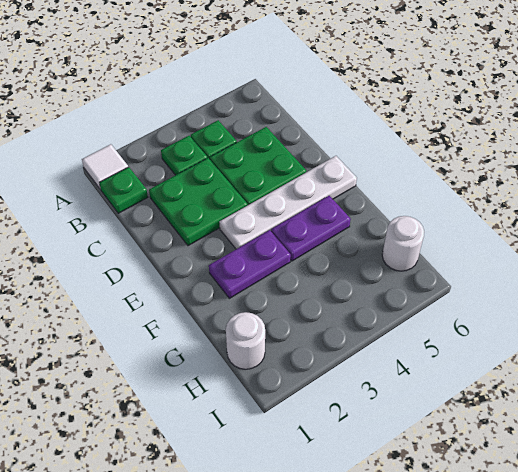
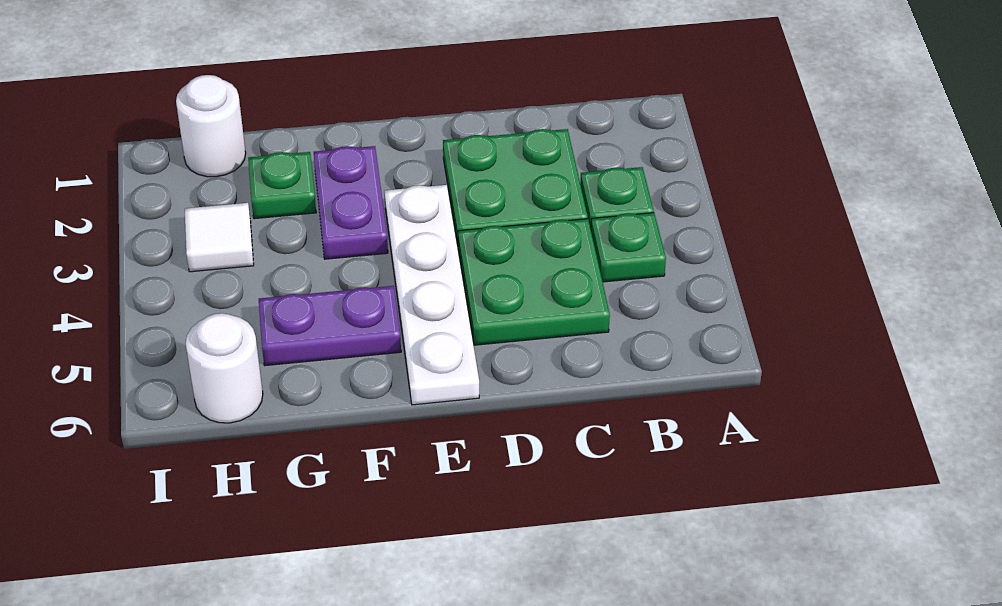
white 1x1 tile [82,144,128,189] -> white 1x1 tile moved to [185,203,254,272]
green 1x1 plate [99,167,148,213] -> green 1x1 plate moved to [248,152,316,219]
purple 1x2 plate [271,196,351,261] -> purple 1x2 plate turned to [259,286,401,366]

